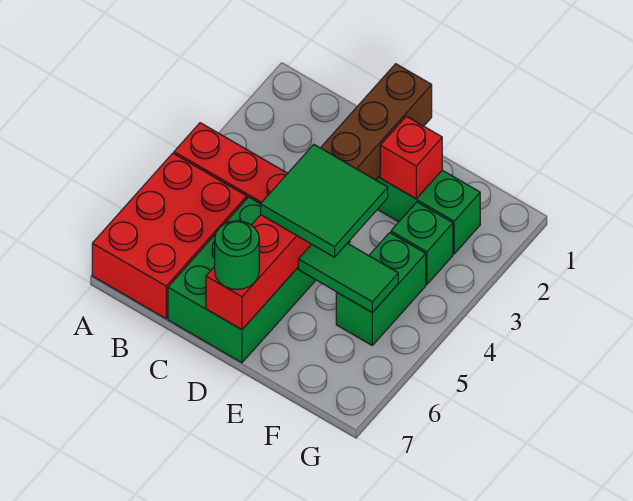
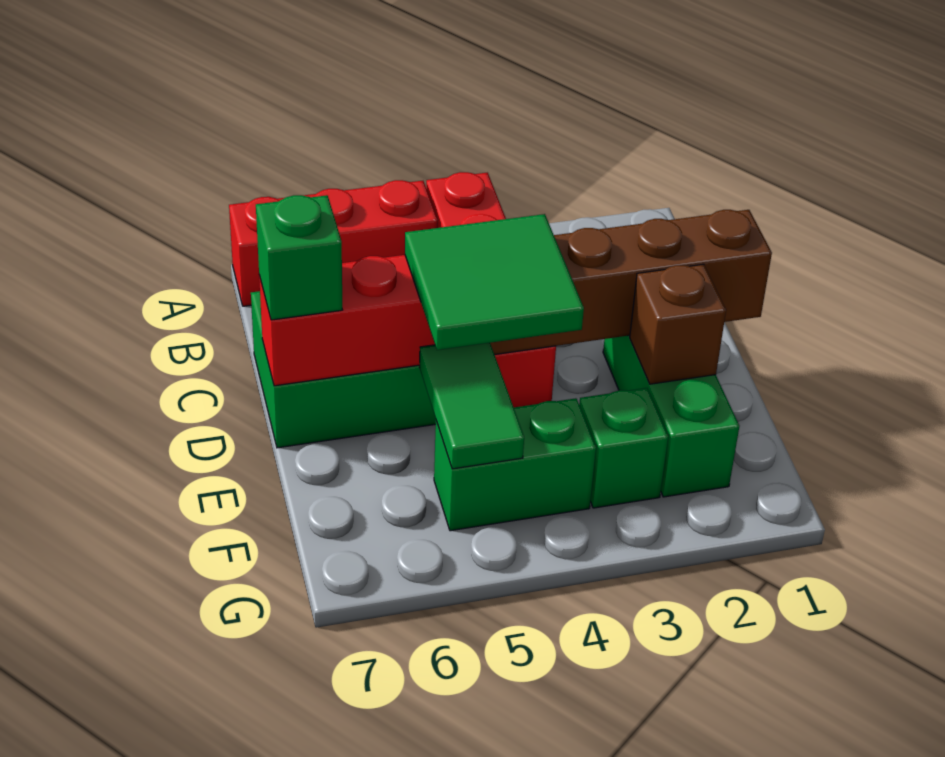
red 2x3 brick [92,153,247,319] -> red 1x3 brick [229,180,437,306]
green 1x1 round brick [215,221,259,289] -> green 1x1 brick [256,195,342,320]
red 1x1 brick [380,116,442,199] -> brown 1x1 brick [630,264,726,384]

